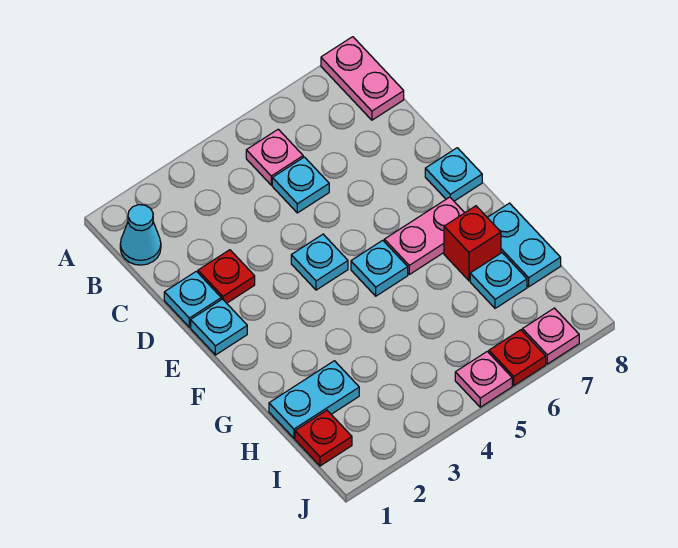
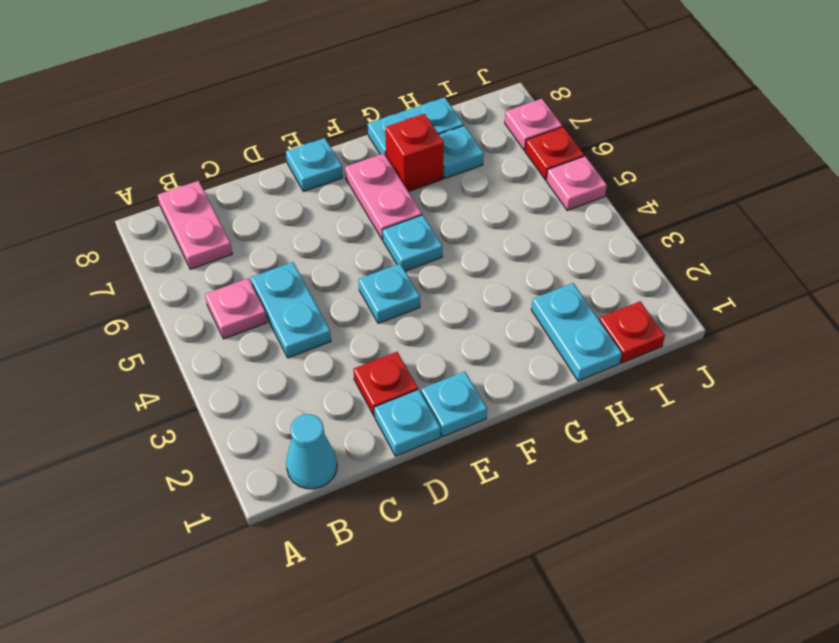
pink 1x2 plate [321,37,404,120] -> pink 1x2 plate turned to [158,181,232,269]
cyan 1x1 plate [272,157,329,213] -> cyan 1x2 plate [251,262,331,358]

